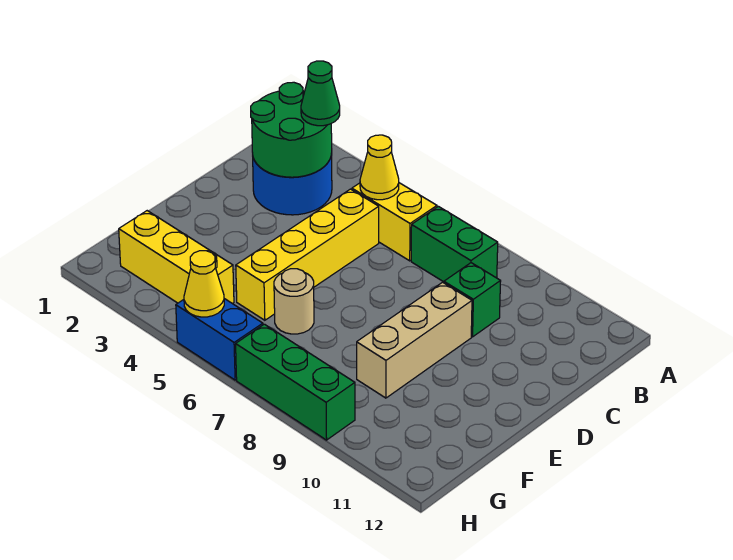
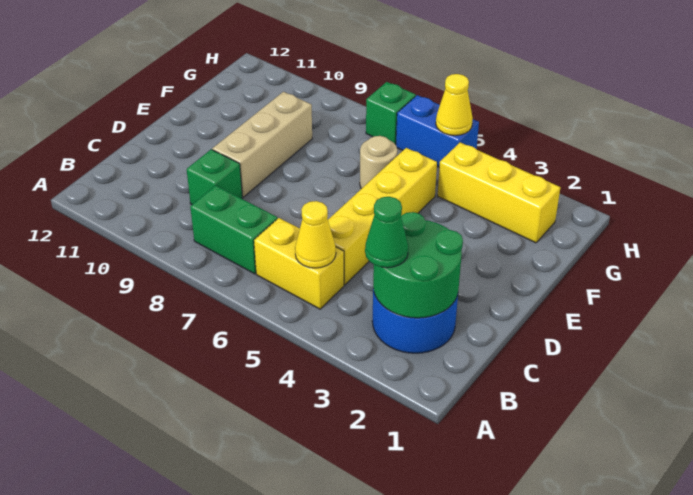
green 1x3 brick [236,324,355,440] -> green 1x1 brick [366,82,416,145]

